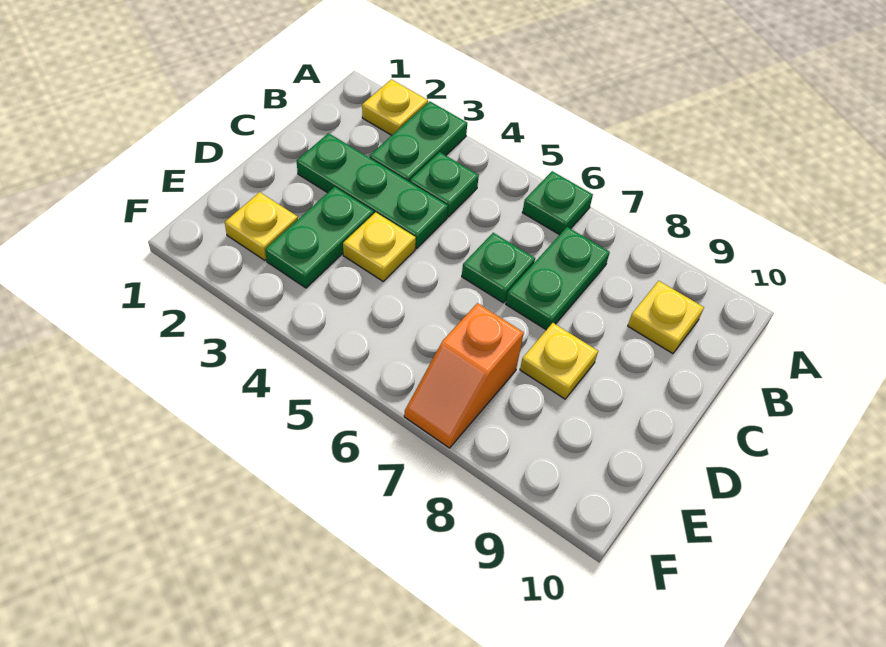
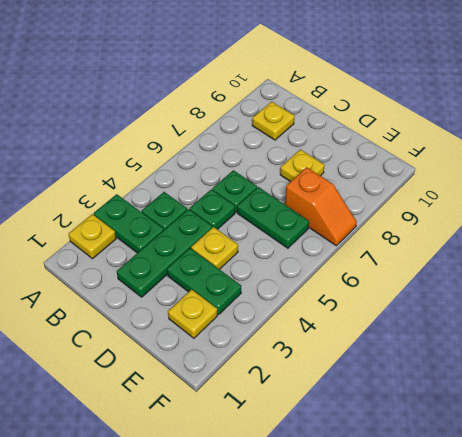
green 1x1 plate [522,171,593,235] -> green 1x1 plate moved to [190,189,235,230]
green 1x2 plate [506,227,610,330] -> green 1x2 plate moved to [237,187,309,248]

